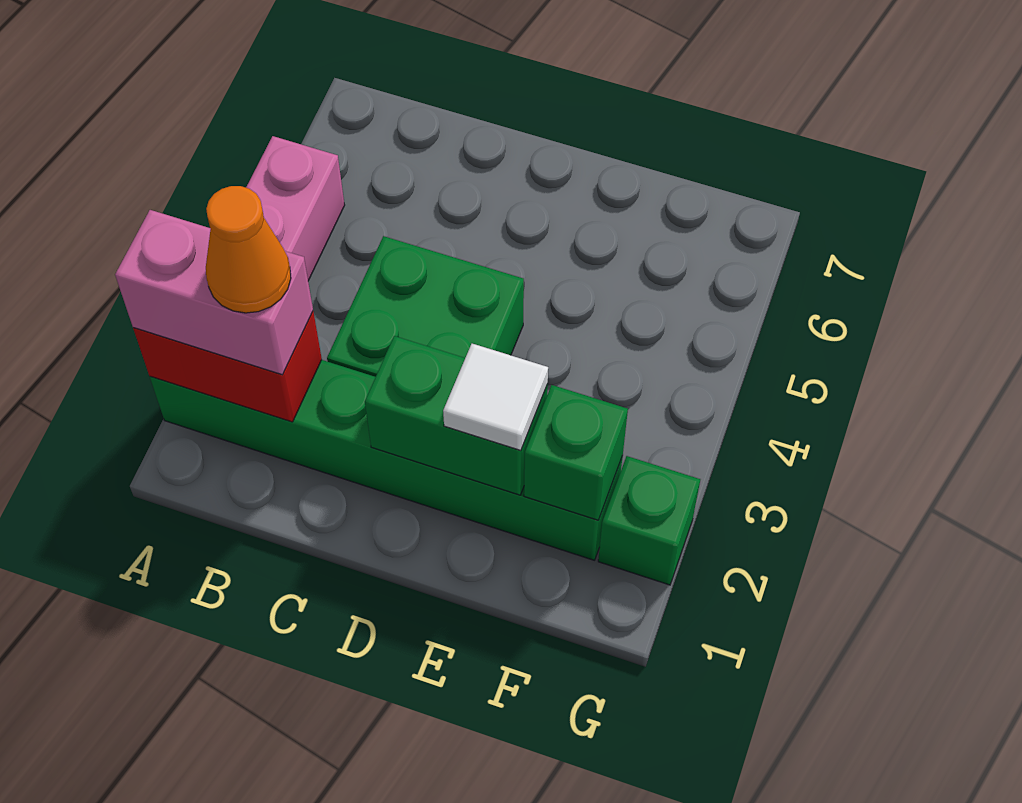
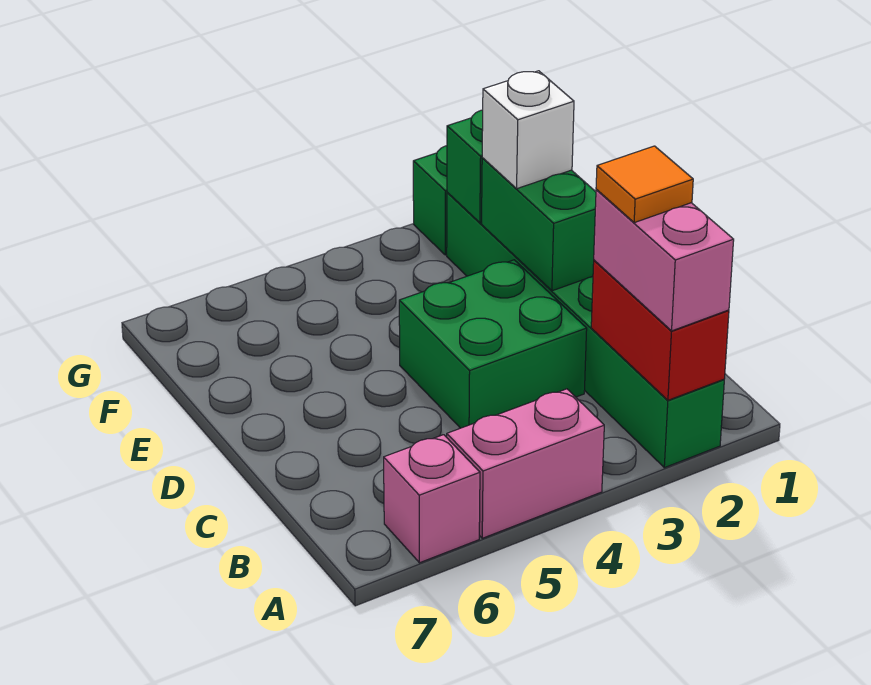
none -> pink 1x1 brick [384,435,480,563]
orange 1x1 cone [206,186,291,313] -> orange 1x1 tile [596,146,693,223]
white 1x1 tile [443,344,548,450] -> white 1x1 brick [482,71,574,189]

